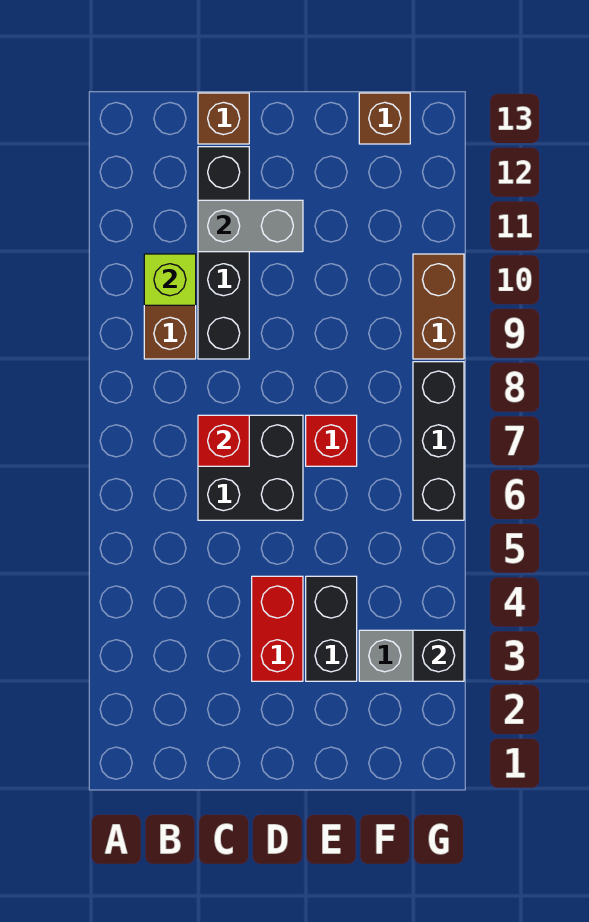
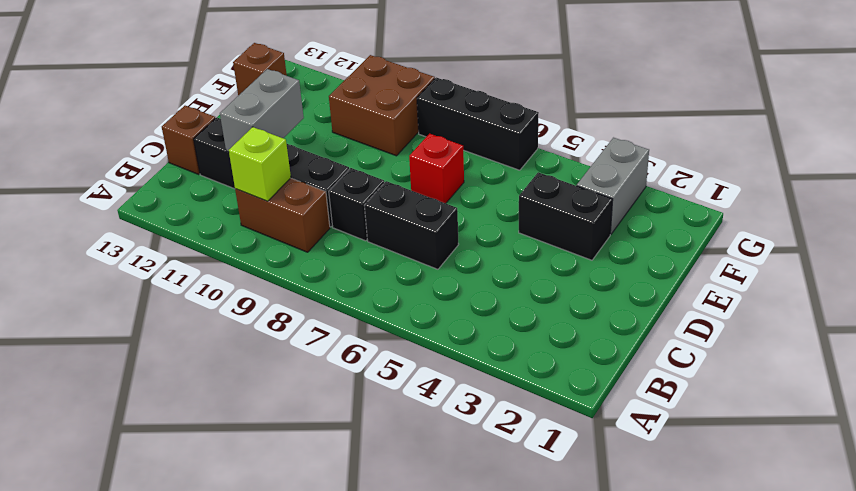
black 2x2 brick [198,415,303,520] -> black 1x2 brick [364,181,459,269]
red 1x1 brick [198,415,249,466] -> none
red 1x2 brick [252,576,303,681] -> none
black 1x1 brick [413,630,464,681] -> black 1x1 brick moved to [329,168,385,241]
brown 1x2 brick [413,254,464,359] -> brown 2x2 brick [329,55,435,156]

